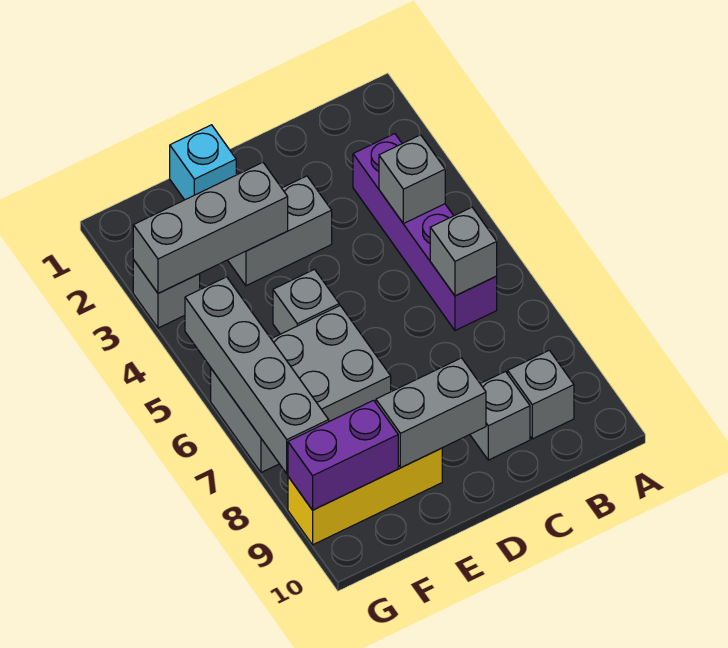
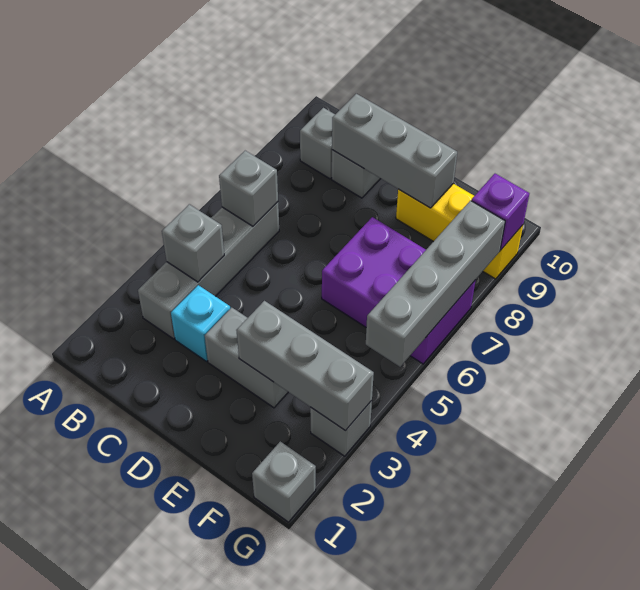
purple 1x4 brick [353,134,497,331] -> grey 1x4 brick [138,202,279,339]
grey 1x2 brick [376,358,486,468] -> grey 1x3 brick [332,94,457,208]
cyan 1x1 brick [170,125,236,200] -> cyan 1x1 brick moved to [171,285,230,361]
grey 1x1 brick [273,269,339,334] -> grey 1x1 brick moved to [252,441,316,522]
grey 2x3 brick [211,306,391,473] -> purple 2x3 brick [322,217,475,364]
purple 1x2 brick [288,400,398,510] -> purple 1x1 brick [471,174,529,250]

